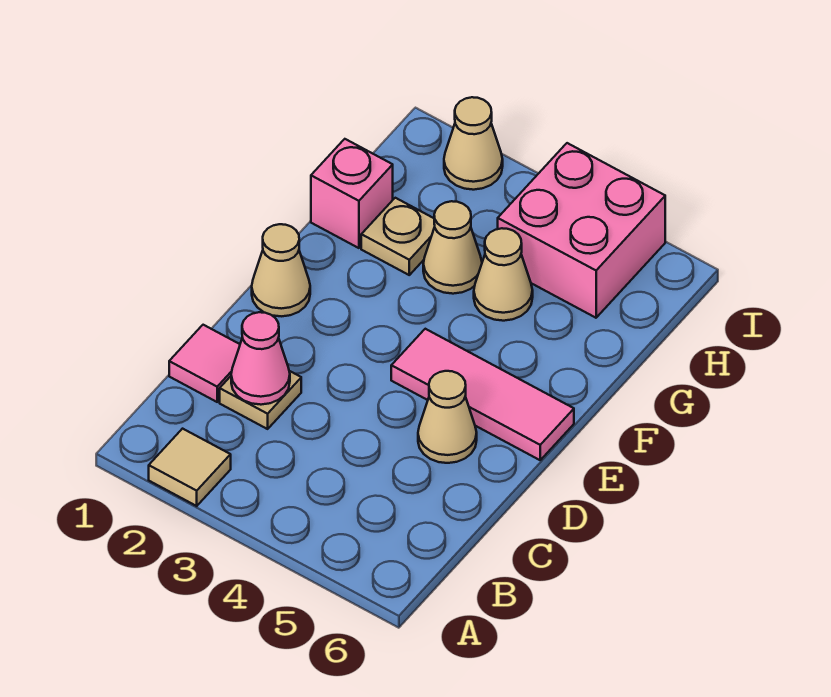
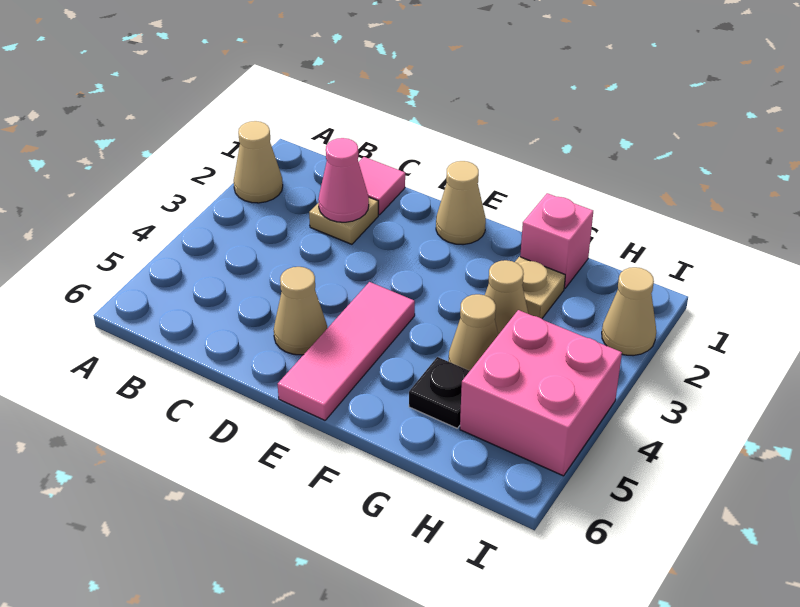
tan 1x1 tile [149,429,231,506] -> tan 1x1 cone [234,121,283,203]
none -> black 1x1 plate [409,357,469,428]

